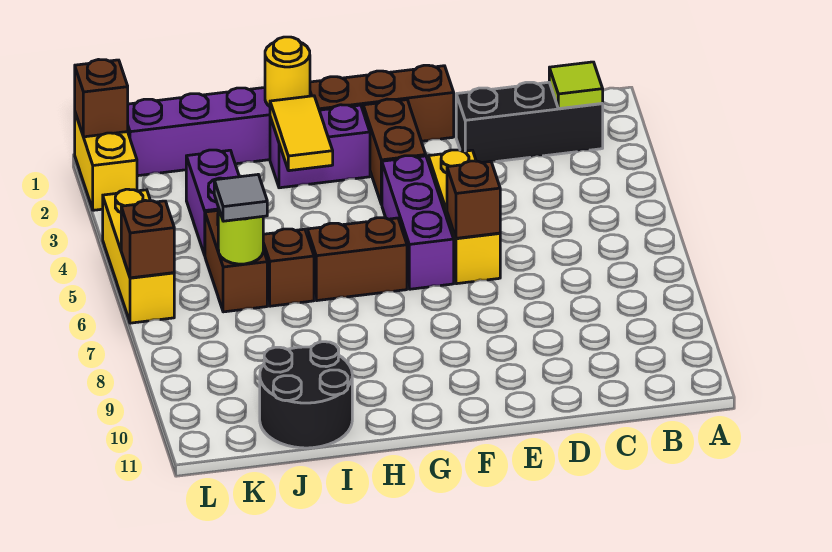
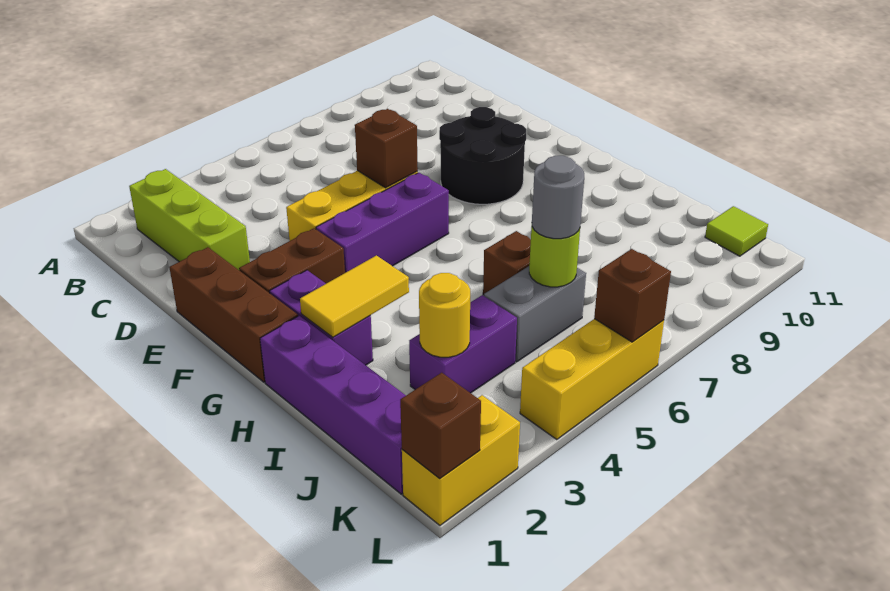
black 1x3 brick [456,82,603,163] -> lime 1x3 brick [129,169,250,270]
lime 1x1 tile [549,62,603,109] -> lime 1x1 tile moved to [705,206,768,256]
brown 1x2 brick [307,218,407,301] -> none
yellow 1x1 round brick [265,37,310,106] -> yellow 1x1 round brick moved to [419,273,470,357]
black 2x2 round brick [260,342,352,448] -> black 2x2 round brick moved to [439,107,526,204]
brown 1x2 brick [205,211,267,312] -> grey 1x2 brick [484,266,586,362]
grey 1x1 tile [214,175,267,221] -> grey 1x1 round brick [532,156,584,239]

